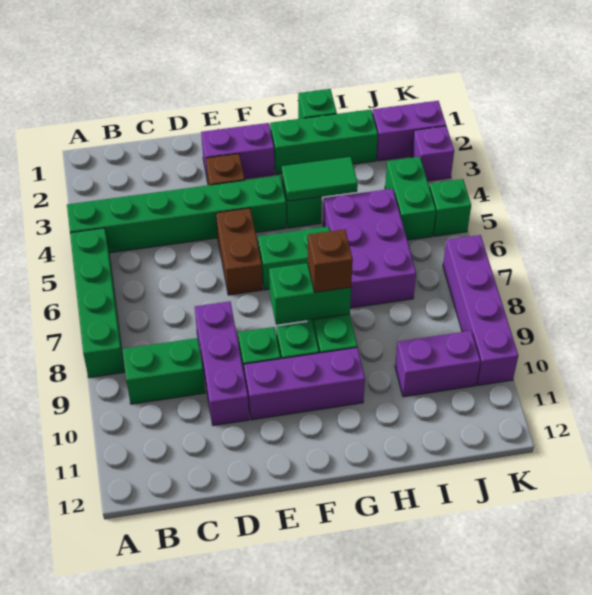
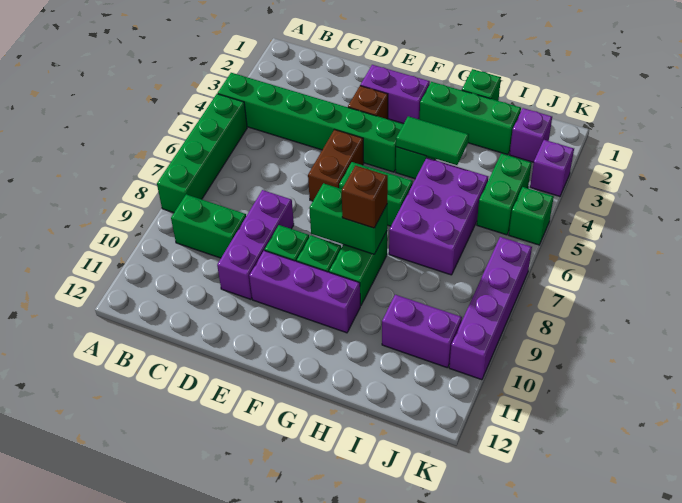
purple 1x2 brick [372,101,446,161] -> purple 1x1 brick [510,108,552,162]

